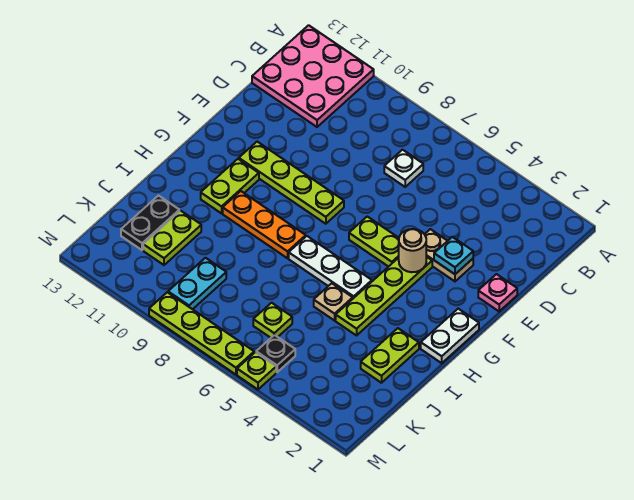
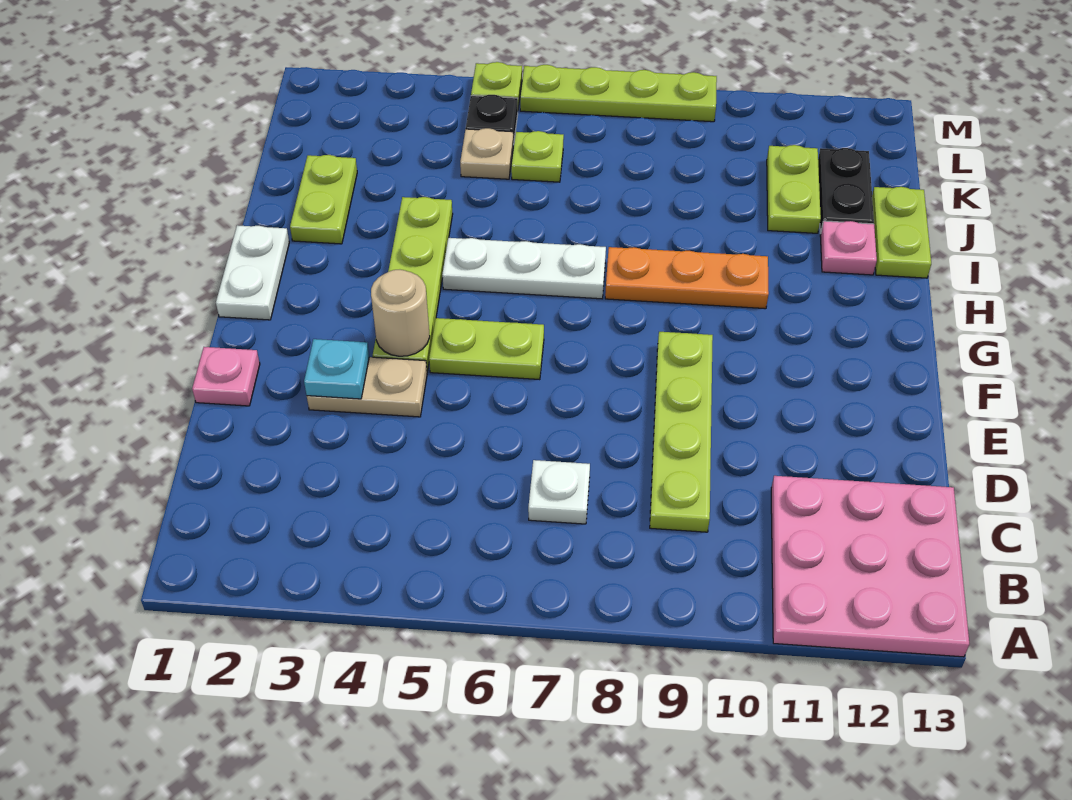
lime 1x4 plate [239,142,344,224] -> lime 1x4 plate turned to [650,332,713,532]
lime 1x2 plate [201,159,259,213] -> lime 1x2 plate moved to [872,187,931,278]
tan 1x1 plate [314,283,353,321] -> tan 1x1 plate moved to [460,128,513,179]
none -> pink 1x1 plate [820,221,877,275]
cyan 1x2 plate [168,258,226,309] -> none

